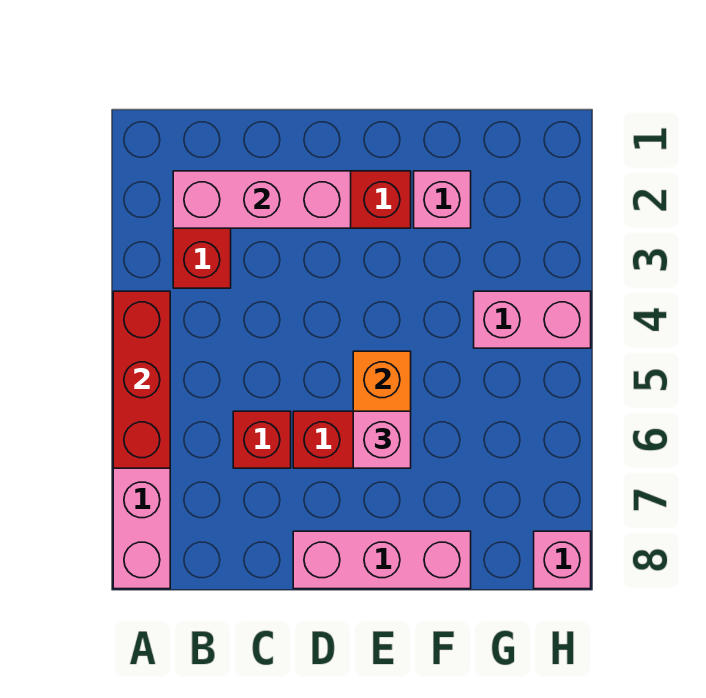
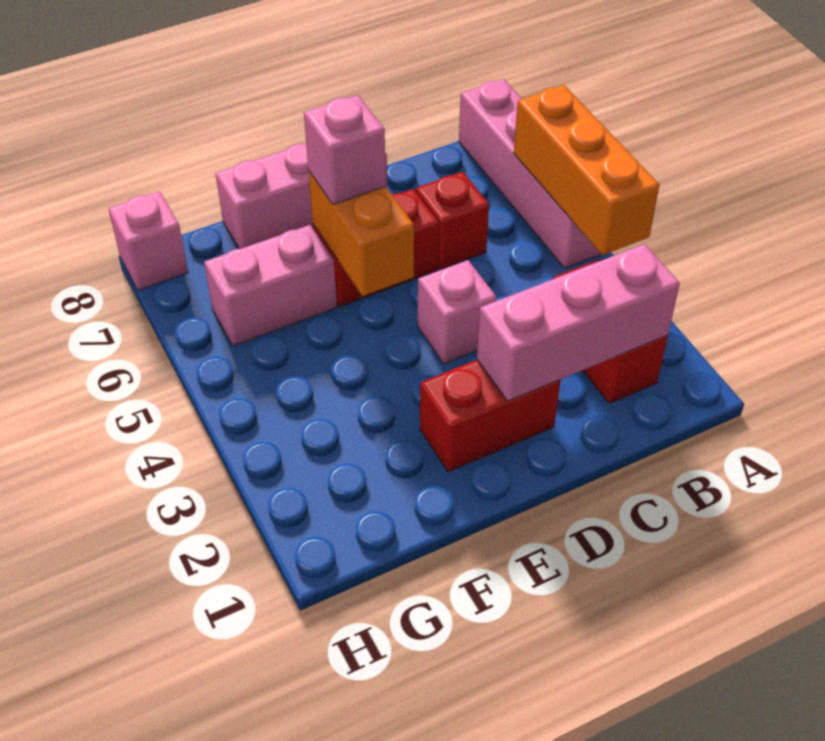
red 1x3 brick [113,291,170,468] -> orange 1x3 brick [514,85,659,255]
pink 1x1 brick [414,171,471,228] -> pink 1x1 brick moved to [418,260,496,364]
pink 1x2 brick [474,291,591,348] -> pink 1x2 brick moved to [204,225,337,346]

